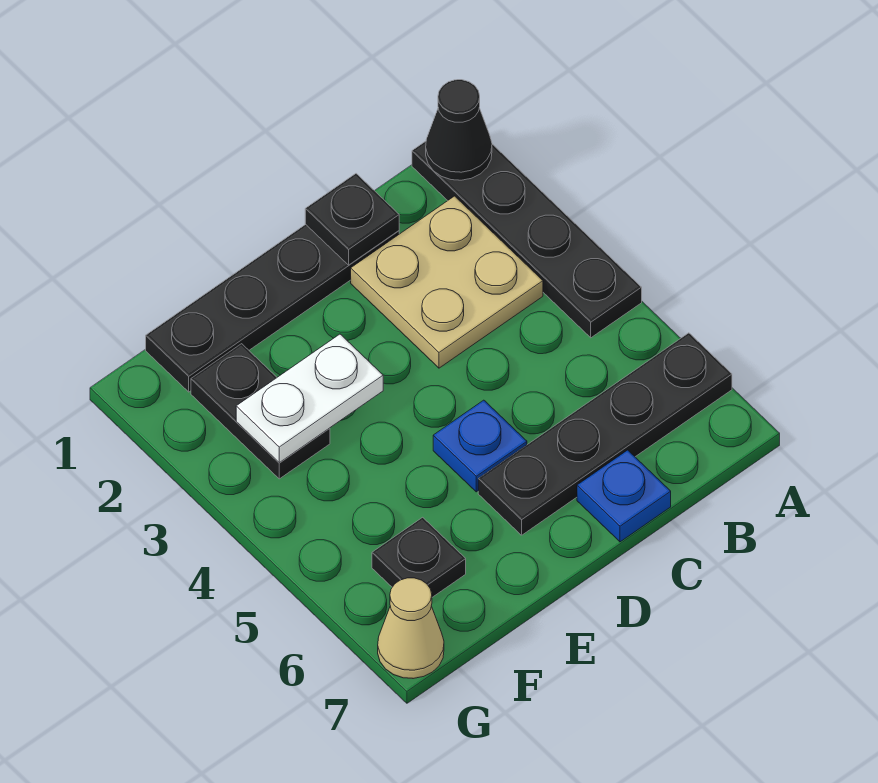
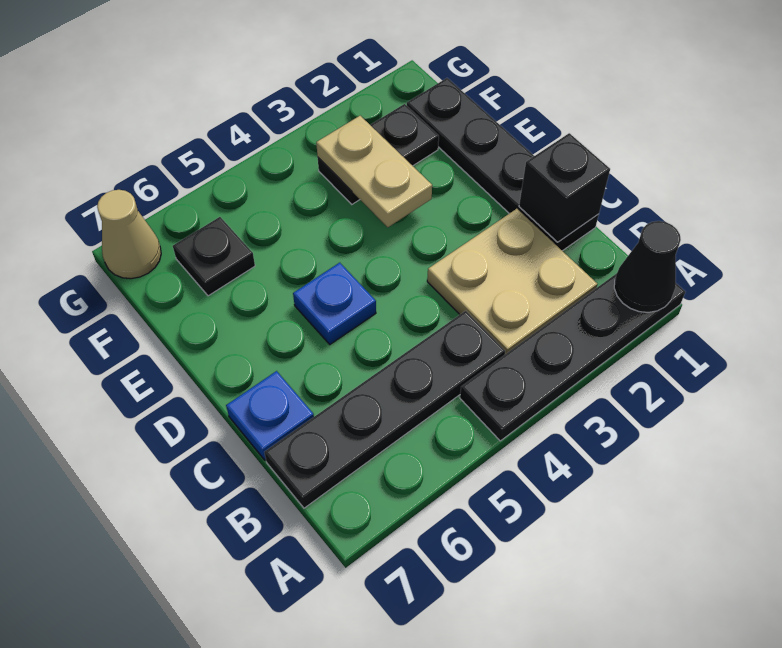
black 1x4 plate [478,333,732,535] -> black 1x4 plate turned to [264,311,505,508]
black 1x1 plate [305,174,399,265] -> black 1x1 brick [519,133,610,242]
white 1x2 plate [236,334,383,463] -> tan 1x2 plate [316,116,432,227]

